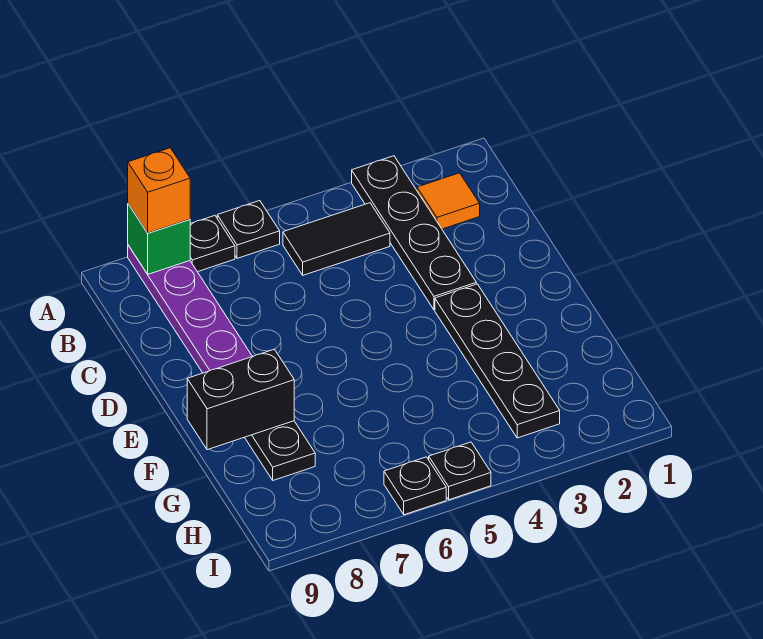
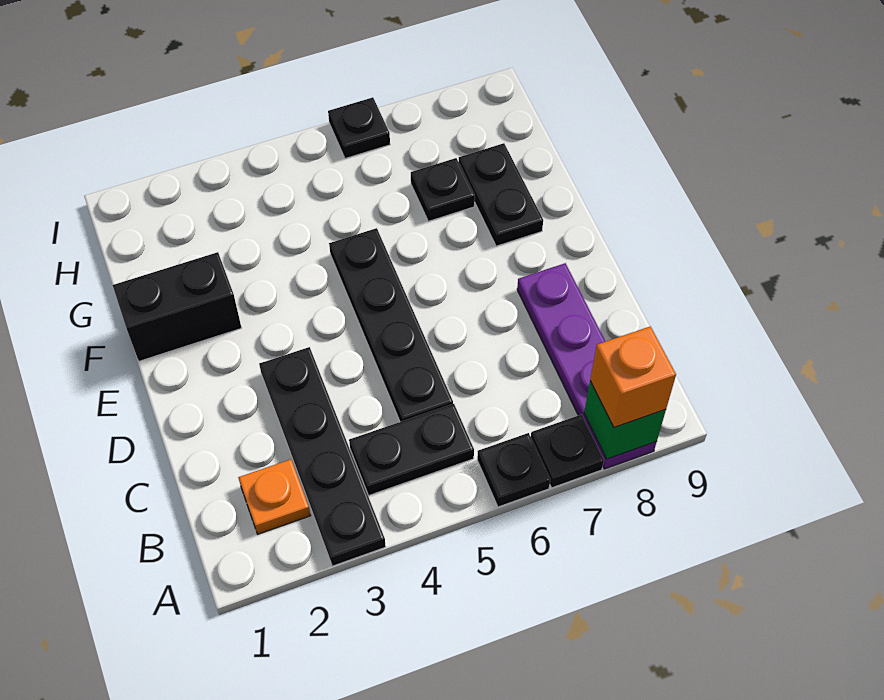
orange 1x1 tile [417,173,480,229] -> orange 1x1 plate [238,459,311,534]
black 1x2 tile [283,203,390,275] -> black 1x2 plate [349,404,474,495]
black 1x4 plate [435,284,560,438] -> black 1x4 plate moved to [329,228,453,422]
black 1x2 brick [187,349,294,450] -> black 1x2 brick moved to [113,252,241,361]
black 1x1 plate [429,442,491,500] -> black 1x1 plate moved to [411,158,475,221]

